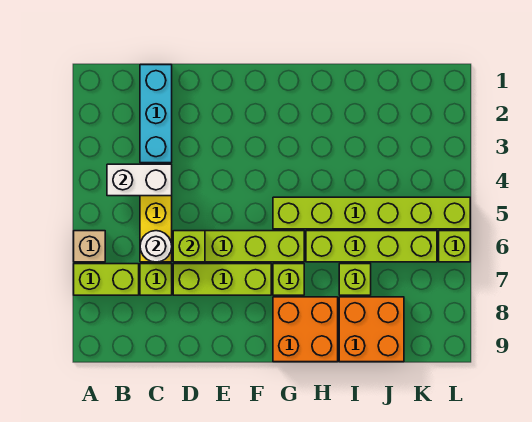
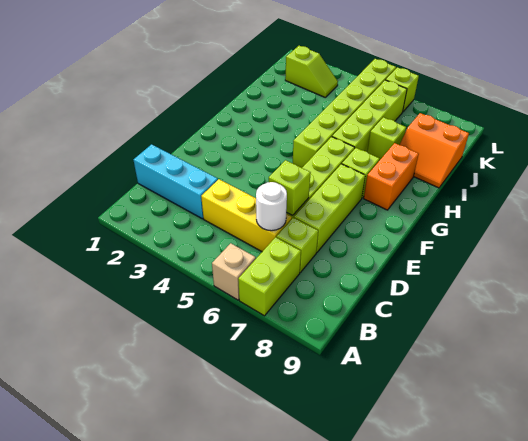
white 1x2 brick [107,164,172,196] -> none
orange 2x2 brick [273,297,338,362] -> orange 1x2 brick [364,143,419,210]
orange 2x2 brick [339,297,404,362] -> orange 2x2 slope [400,113,469,188]
none -> lime 1x2 slope [285,46,338,97]

